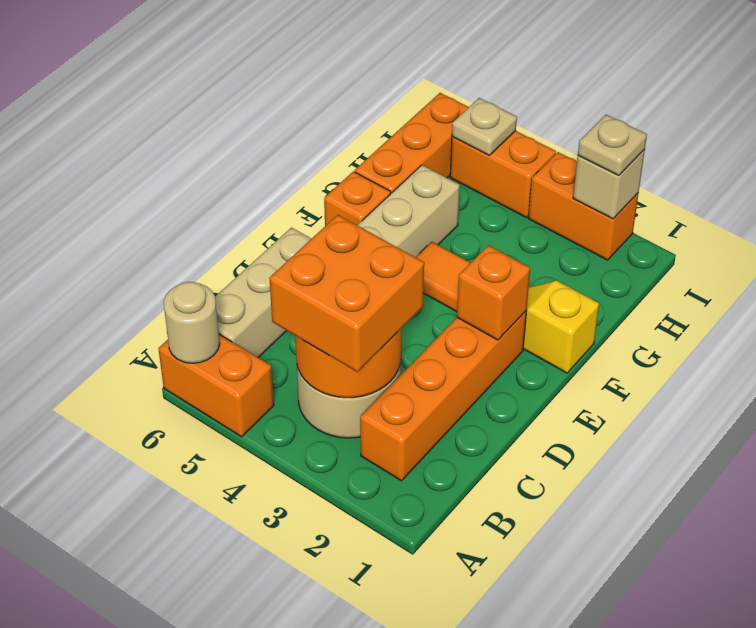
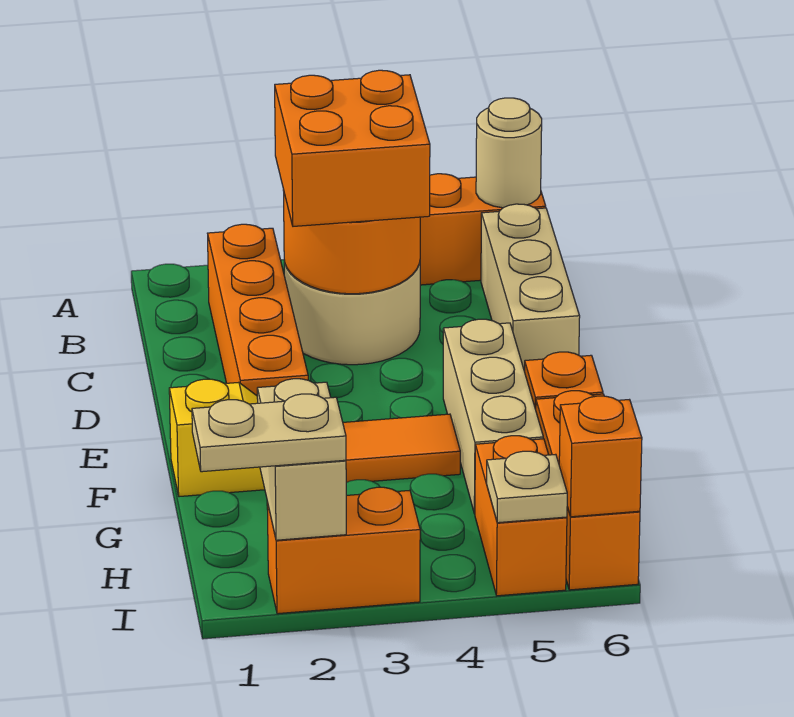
orange 1x1 brick [457,245,530,340] -> orange 1x1 brick moved to [559,396,642,517]
tan 1x1 brick [573,150,645,219] -> tan 1x2 brick [257,379,346,540]
tan 1x1 plate [578,115,647,176] -> tan 1x2 plate [192,394,346,472]
orange 1x2 brick [450,131,556,217] -> orange 1x2 brick turned to [475,436,567,596]

